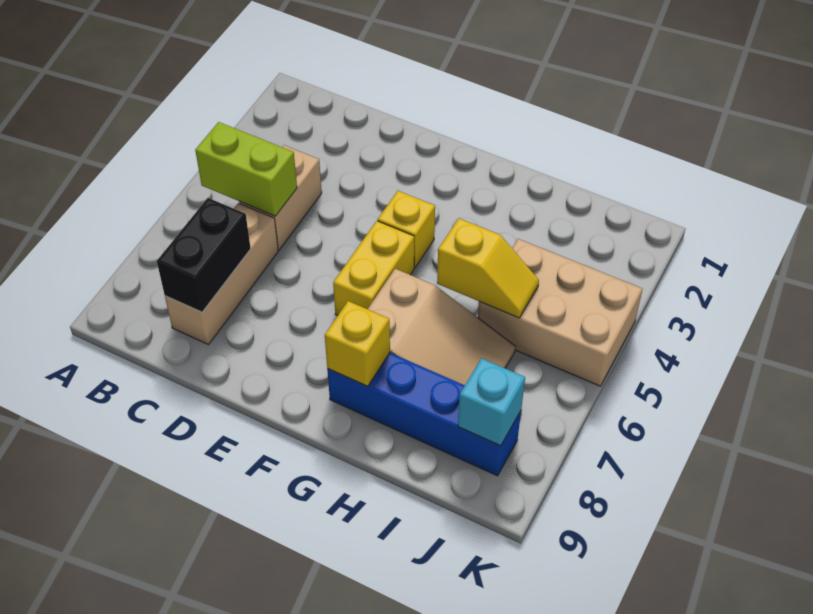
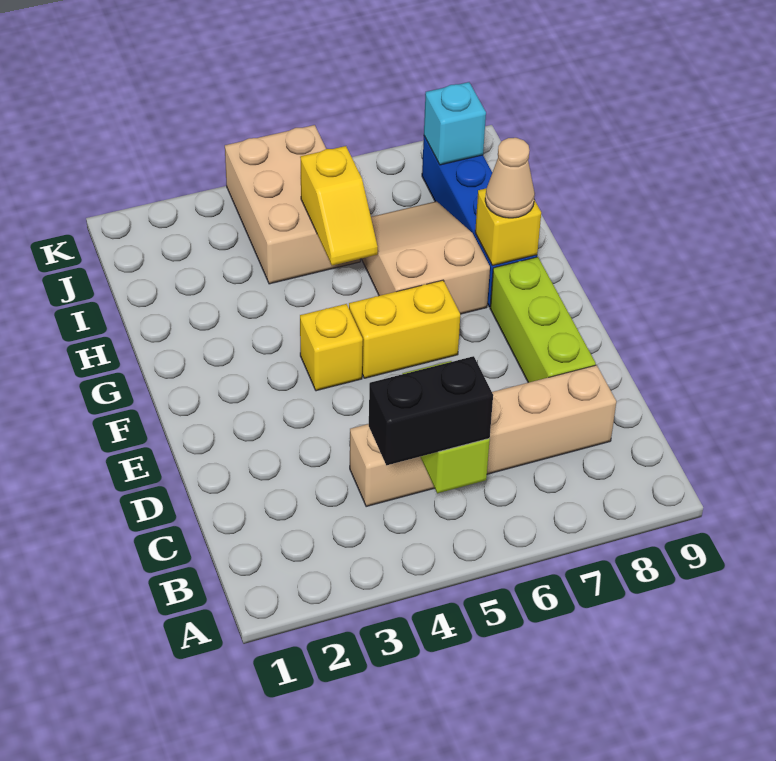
black 1x2 brick [157,198,251,312] -> black 1x2 brick moved to [369,356,493,465]
none -> lime 1x3 brick [490,257,596,383]
none -> tan 1x1 cone [485,138,535,218]
yellow 1x2 slope [437,218,539,318] -> yellow 1x2 slope turned to [300,146,378,265]

